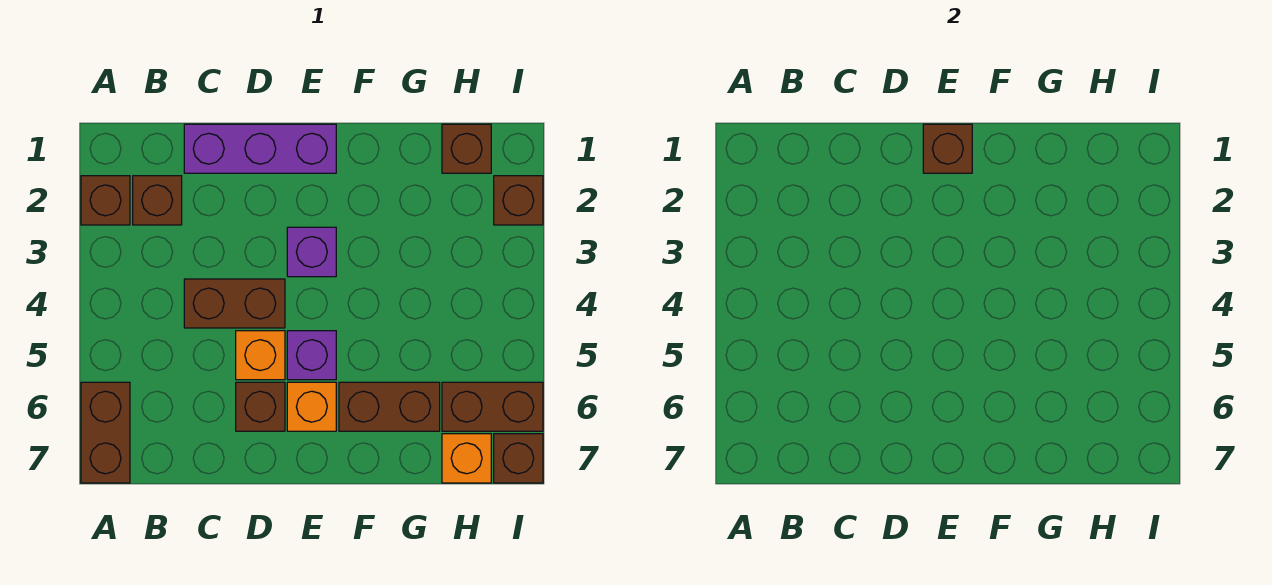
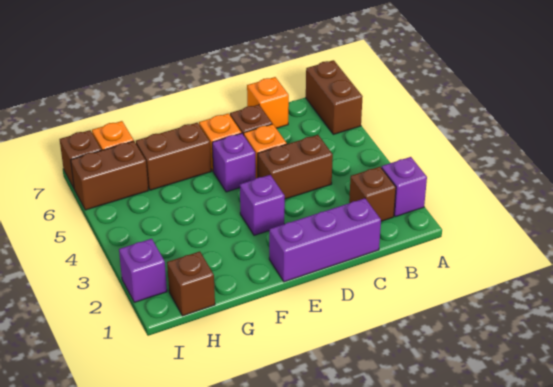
brown 1x1 brick [81,176,130,225] -> purple 1x1 brick [382,157,427,217]
none -> orange 1x1 brick [247,77,289,128]
brown 1x1 brick [923,124,972,173] -> none
brown 1x1 brick [494,176,543,225] -> purple 1x1 brick [119,239,167,302]

